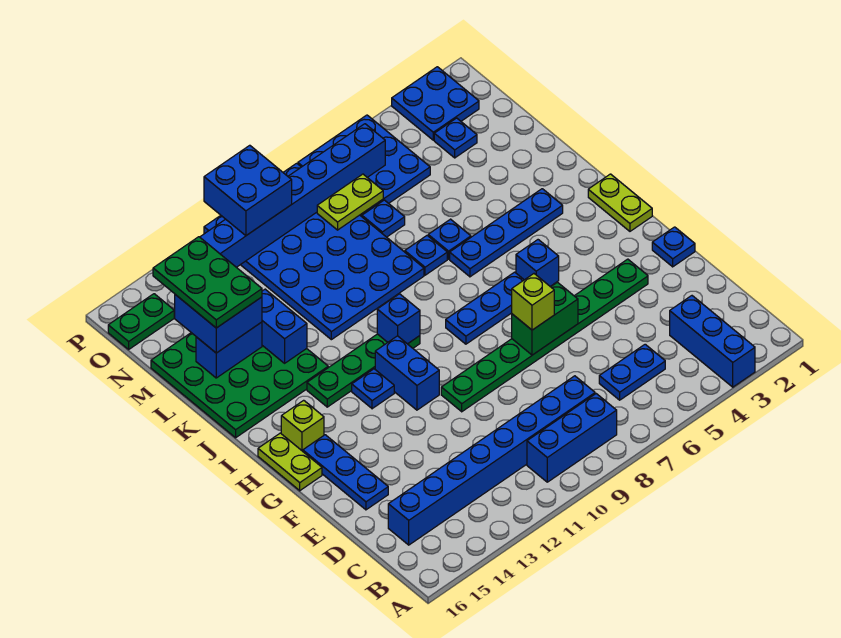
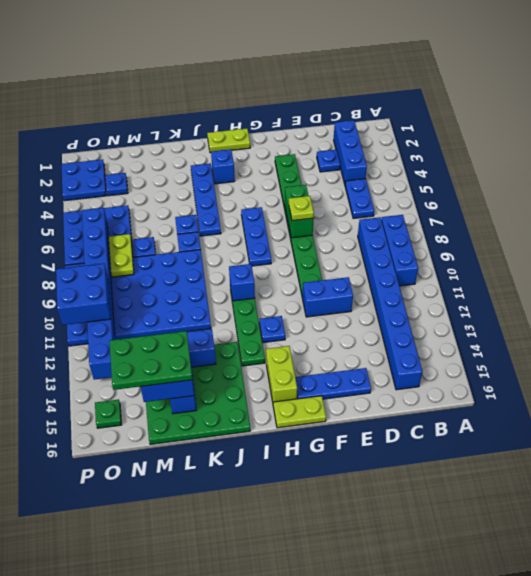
blue 1x3 brick [670,296,755,387] -> blue 1x3 brick turned to [334,120,367,184]
blue 1x1 plate [652,227,695,267] -> blue 1x1 plate moved to [317,150,340,172]
lime 1x1 brick [512,274,554,330] -> lime 1x1 plate [289,196,314,221]
blue 1x2 brick [375,336,439,410] -> blue 1x2 brick moved to [302,277,353,317]
blue 1x1 brick [516,240,559,286] -> blue 1x1 brick moved to [211,149,235,184]
lime 1x1 brick [281,400,324,451] -> lime 1x2 brick [266,346,297,402]
green 1x2 plate [108,294,174,349] -> green 1x1 plate [95,399,121,428]

